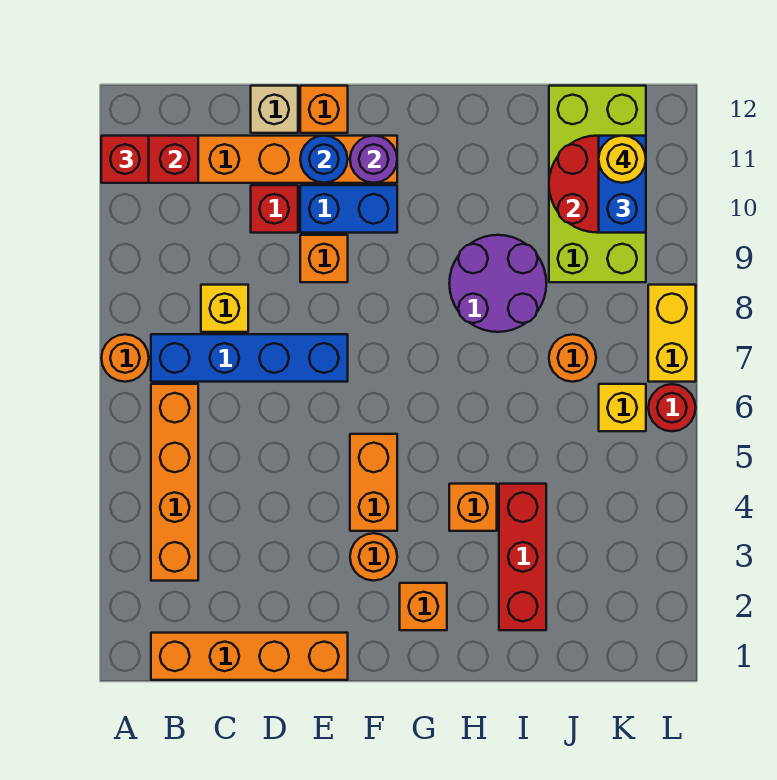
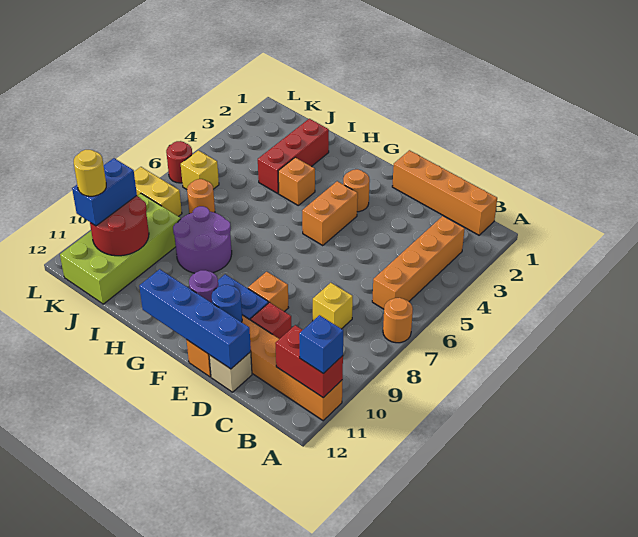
red 1x1 brick [101,136,149,183] -> blue 1x1 brick [299,315,343,373]
blue 1x4 brick [151,334,348,382] -> blue 1x4 brick moved to [139,269,251,369]
orange 1x1 brick [400,583,447,630] -> none
yellow 1x2 brick [648,285,696,382] -> yellow 1x2 brick turned to [134,167,182,216]

